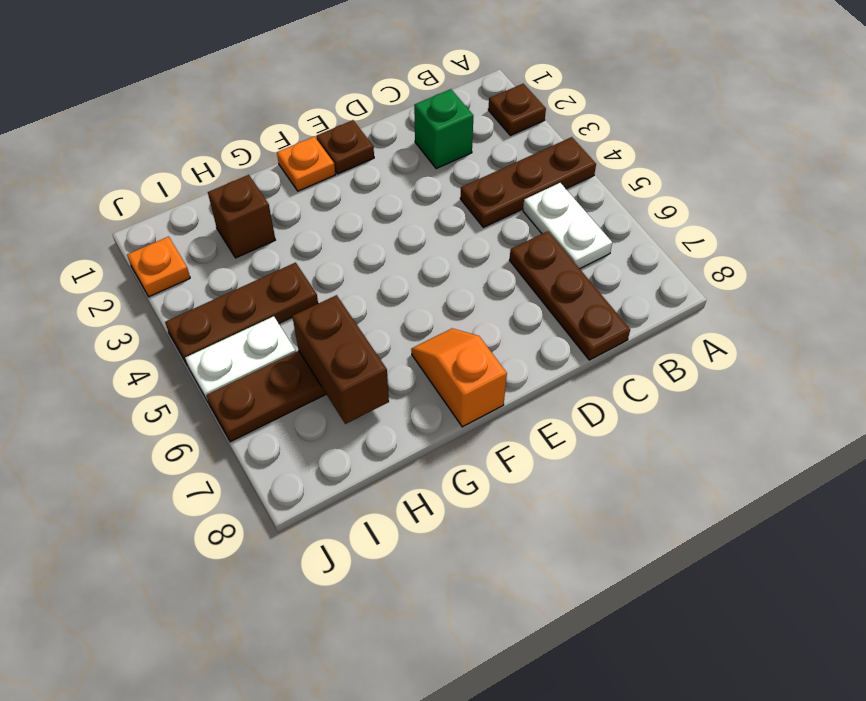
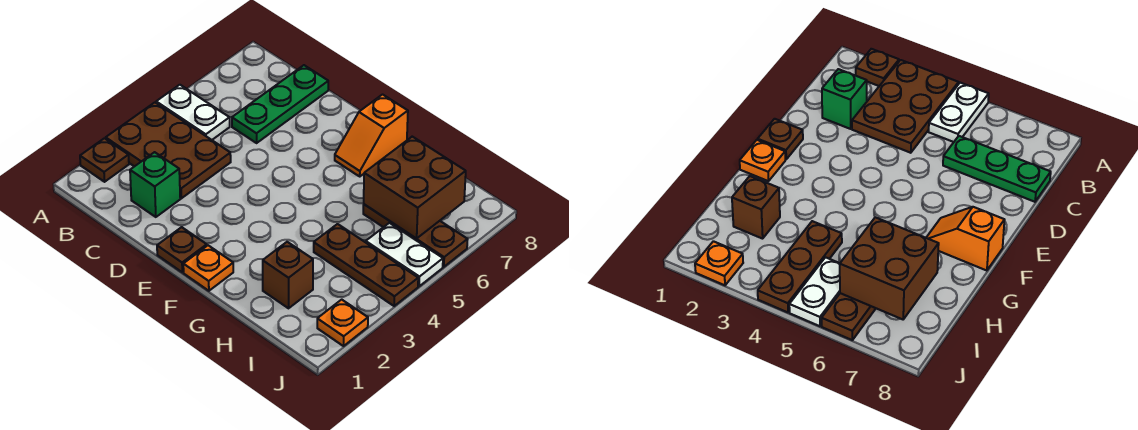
brown 1x3 plate [460,137,596,227] -> brown 2x3 plate [106,103,231,198]
white 1x2 plate [523,183,612,269] -> white 1x2 plate turned to [156,85,230,140]
brown 1x3 plate [510,231,630,360] -> green 1x3 plate [232,65,328,143]
brown 1x2 brick [292,295,389,424] -> brown 2x2 brick [364,137,466,239]

